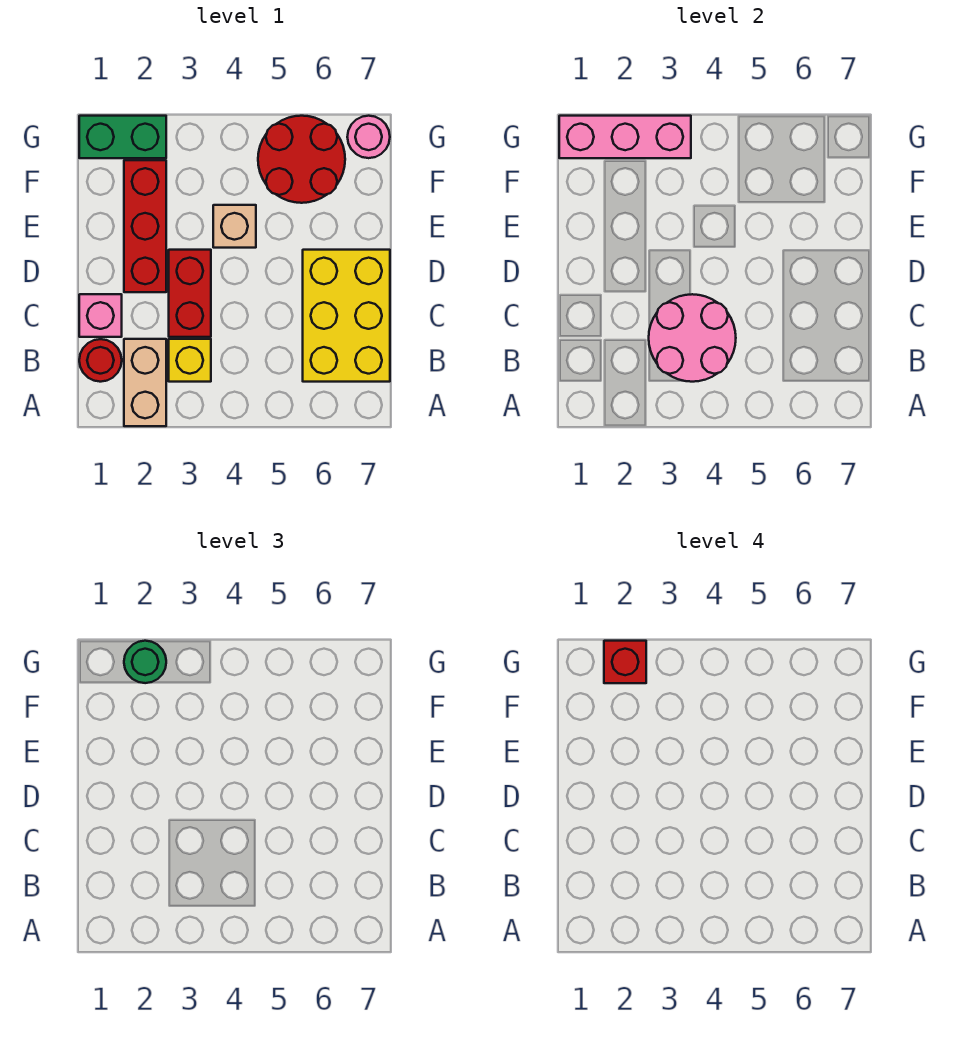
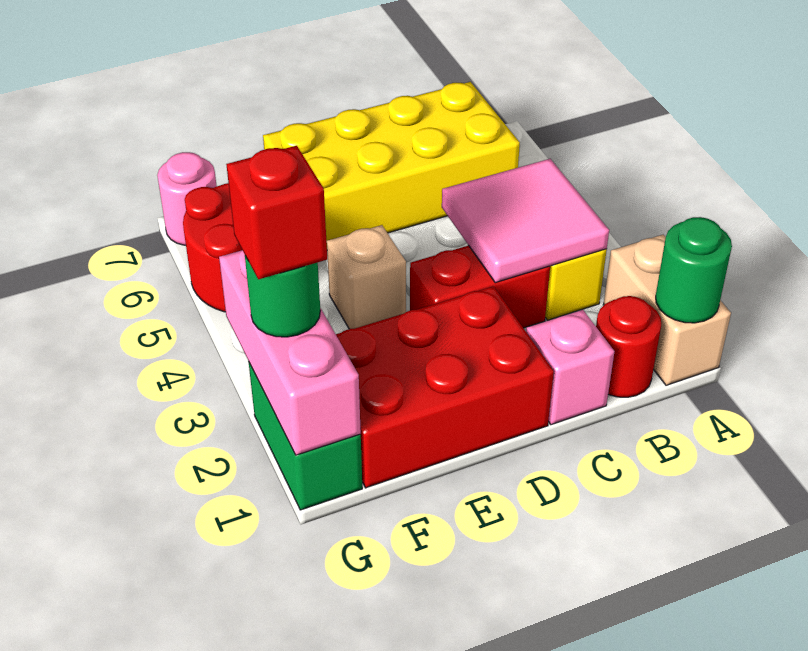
none -> green 1x1 round brick [656,217,732,323]
tan 1x2 brick [124,339,166,426] -> tan 1x2 brick turned to [603,235,731,385]
pink 2x2 round brick [649,294,736,382] -> pink 2x2 tile [442,159,609,283]
yellow 2x3 brick [303,250,390,382] -> yellow 2x4 brick [263,82,520,242]
red 1x3 brick [124,160,166,292] -> red 2x3 brick [336,286,554,488]

